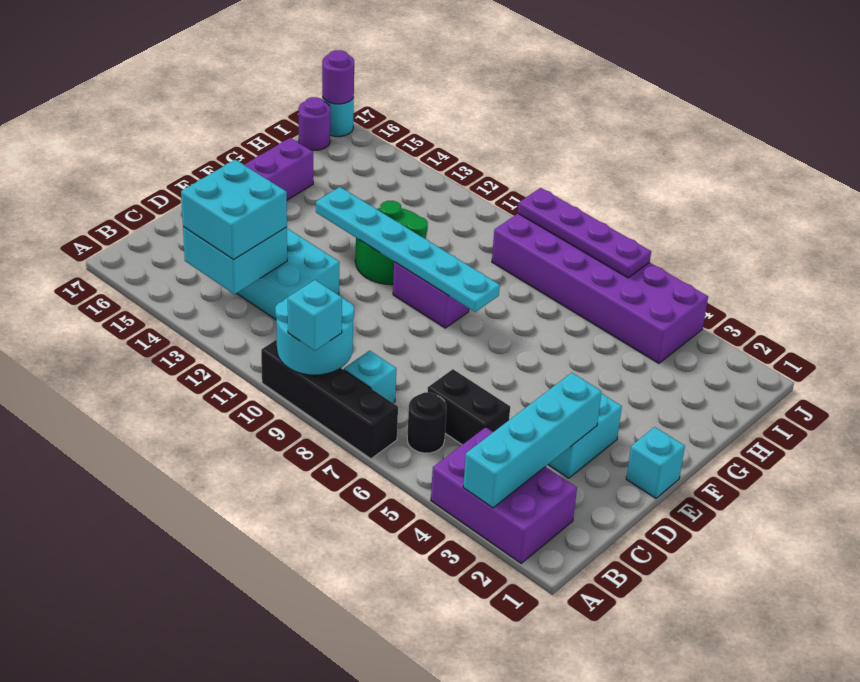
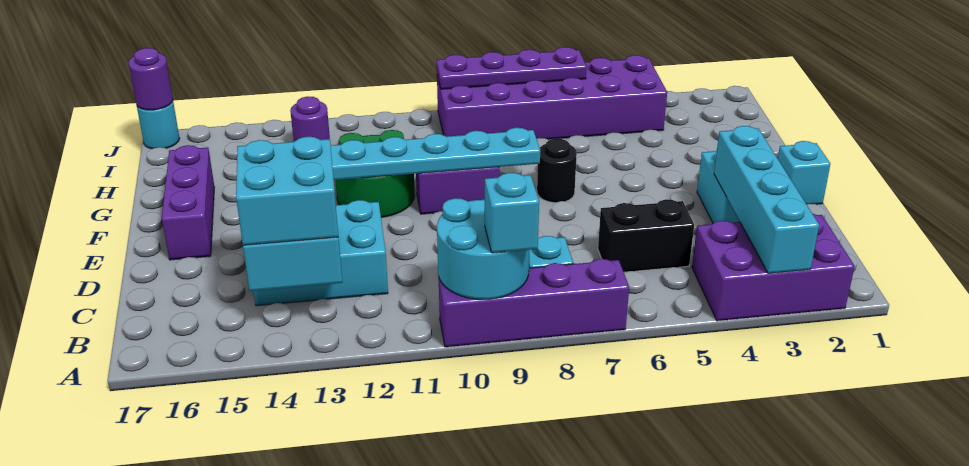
black 1x4 brick [261,339,398,459] -> purple 1x4 brick [439,259,629,347]
black 1x1 round brick [407,392,446,453] -> black 1x1 round brick moved to [537,139,577,203]
purple 1x1 round brick [299,97,330,150] -> purple 1x1 round brick moved to [290,97,330,142]

